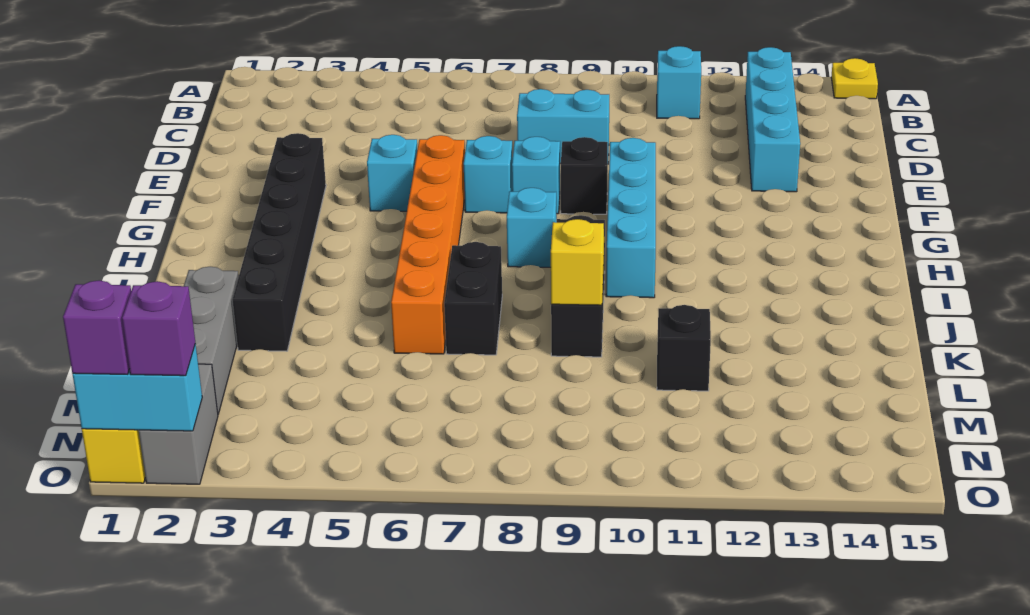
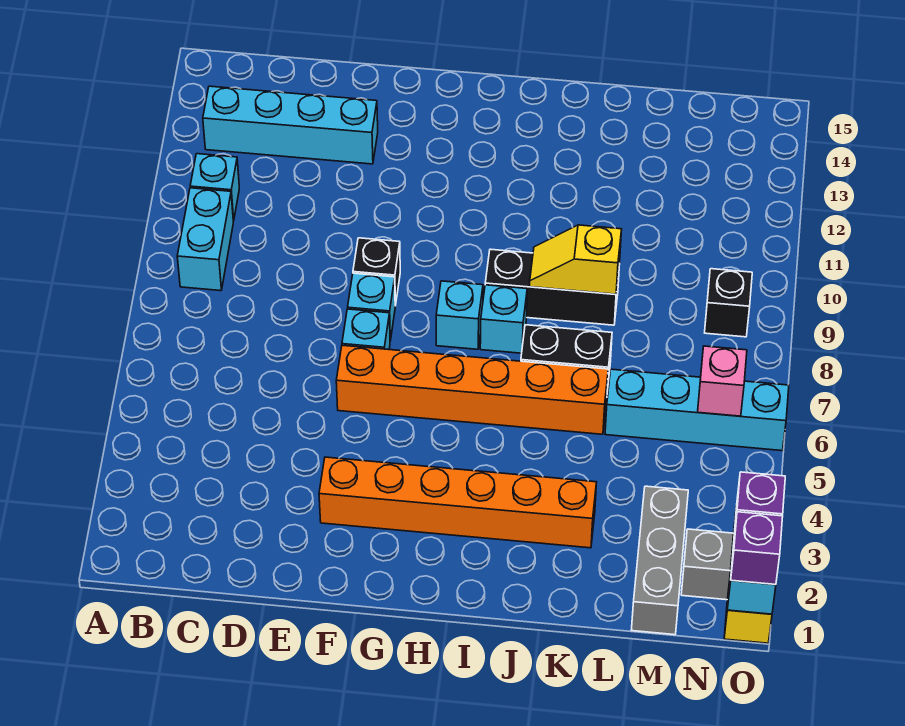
yellow 1x1 plate [831,58,878,99] -> none
cyan 1x2 brick [517,89,609,164] -> cyan 1x2 brick moved to [177,188,233,291]
black 1x6 brick [232,133,326,351] -> orange 1x6 brick [319,457,596,548]
cyan 1x1 brick [367,135,417,211] -> cyan 1x1 brick moved to [480,285,527,353]
cyan 1x4 brick [606,138,656,298] -> cyan 1x4 brick moved to [605,369,789,451]
grey 1x3 brick [184,267,238,414] -> grey 1x3 brick turned to [632,486,688,635]
black 1x1 brick [657,305,711,391] -> black 1x1 brick moved to [705,269,752,337]
none -> pink 1x1 brick [698,346,747,416]

